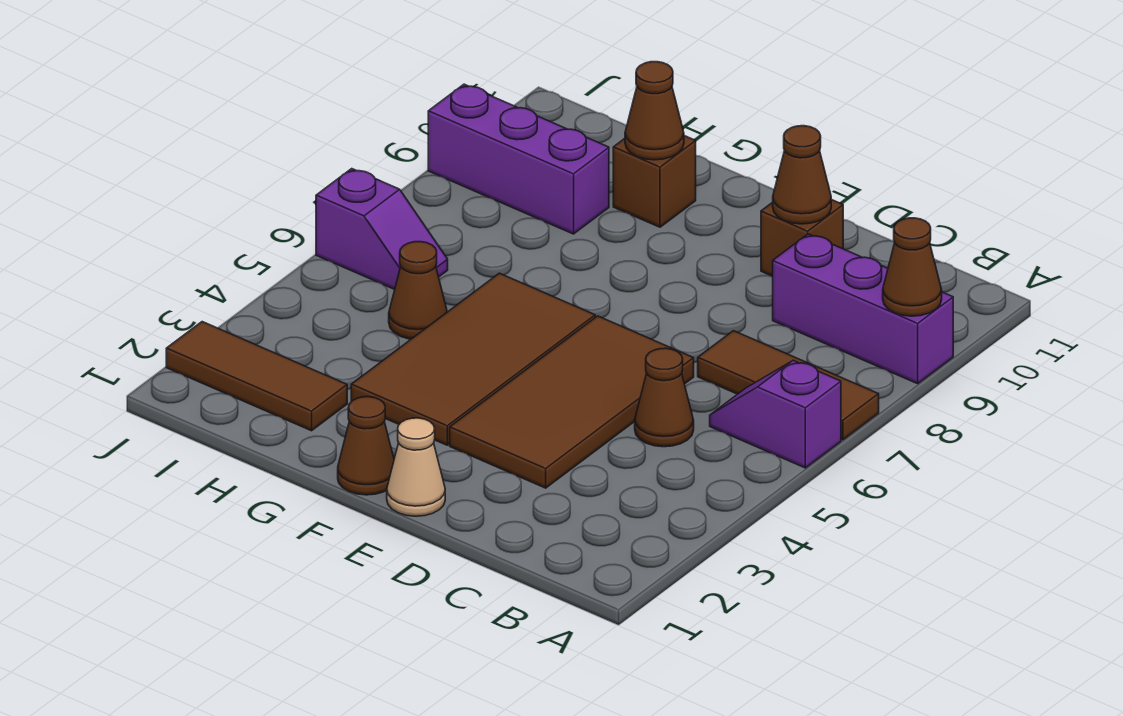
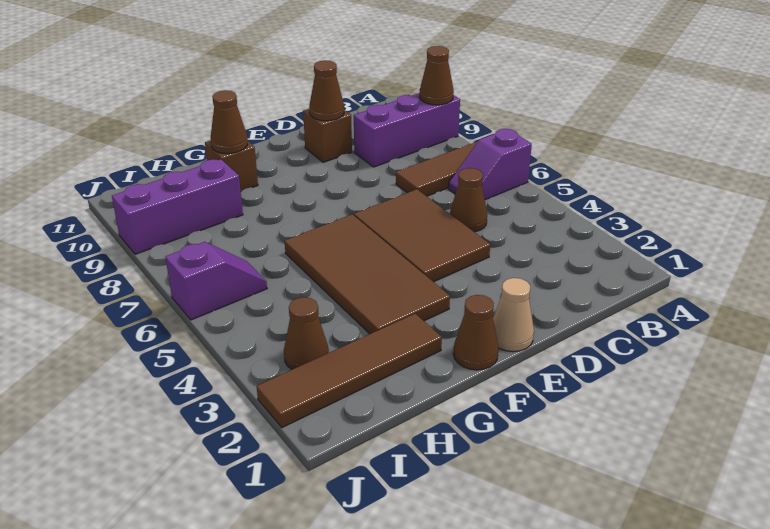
brown 2x4 tile [450,316,694,488] -> brown 2x3 tile [354,189,490,282]
brown 1x3 tile [166,322,347,431] -> brown 1x4 tile [257,314,442,428]
brown 1x1 cone [389,242,447,339] -> brown 1x1 cone moved to [284,297,329,369]

